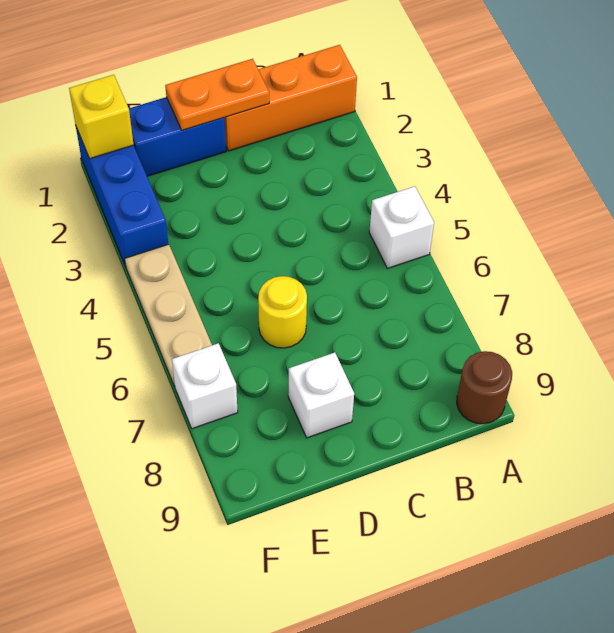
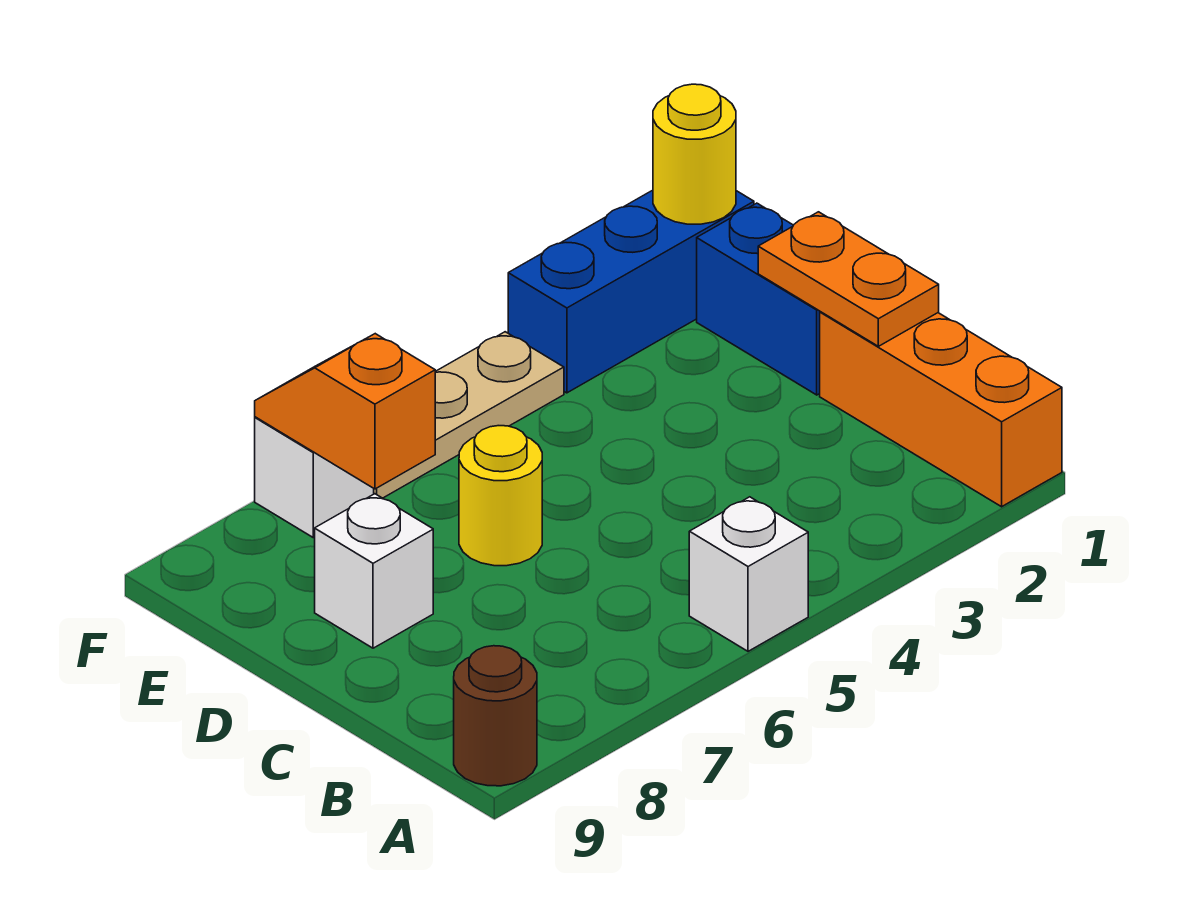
none -> orange 1x2 slope [255,334,435,489]
yellow 1x1 brick [69,75,134,159] -> yellow 1x1 round brick [653,84,736,224]

